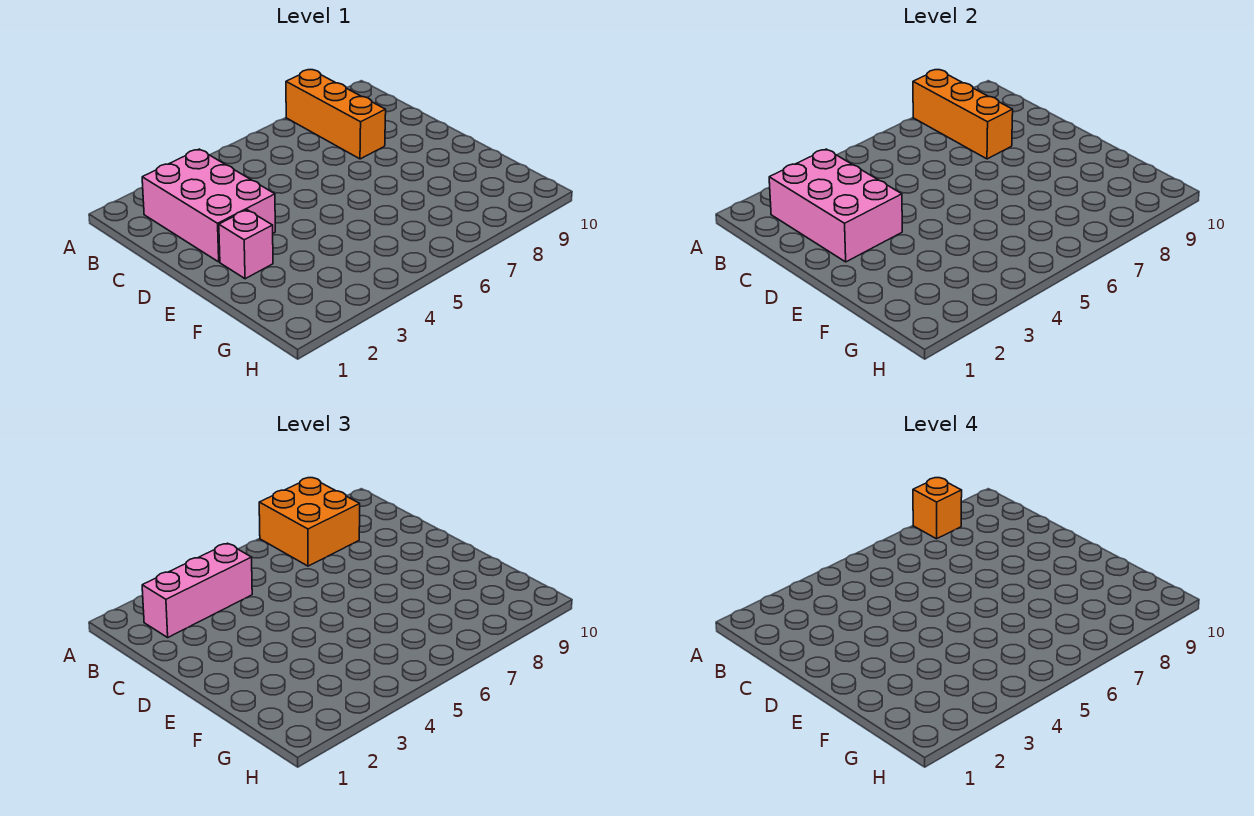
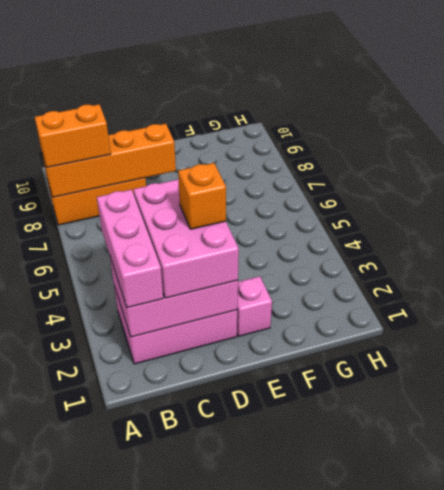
orange 2x2 brick [259,478,360,566] -> orange 1x2 brick [35,104,111,168]
orange 1x3 brick [913,70,1013,159] -> orange 1x4 brick [42,124,176,197]
orange 1x1 brick [913,478,962,539] -> orange 1x1 brick moved to [178,163,226,229]
none -> pink 2x3 brick [133,179,239,298]

